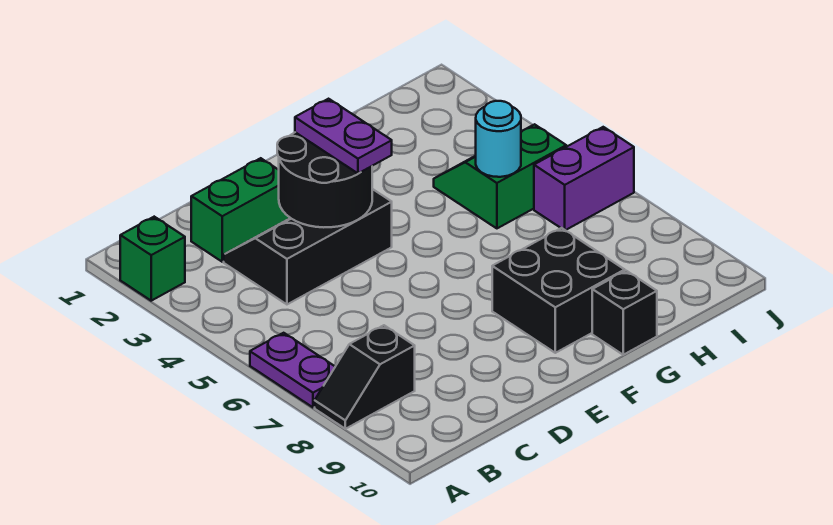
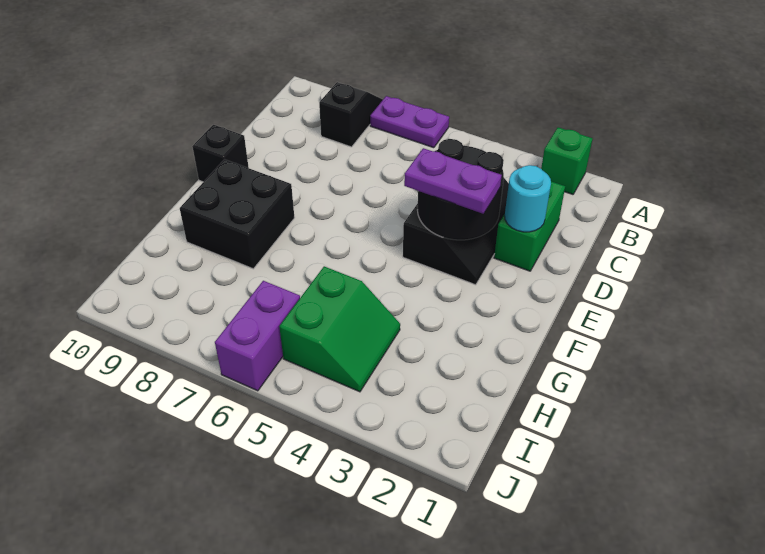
black 1x1 brick [592,271,657,355] -> black 1x1 brick moved to [192,125,249,182]
cyan 1x1 round brick [476,101,521,177] -> cyan 1x1 round brick moved to [505,165,551,232]

